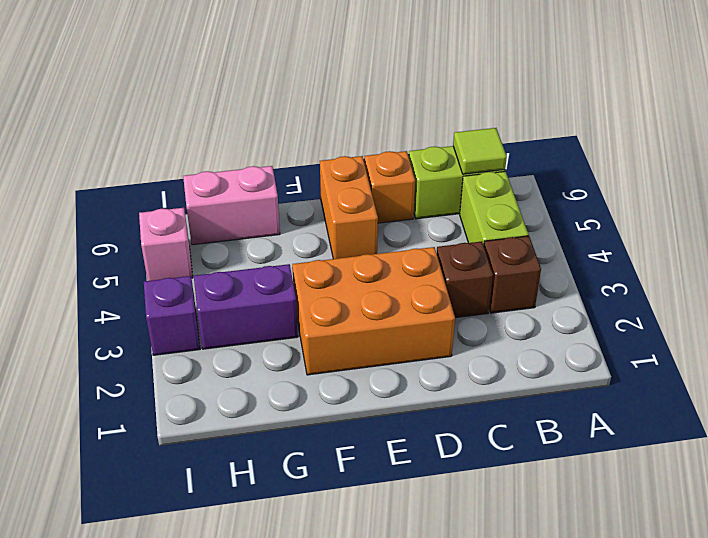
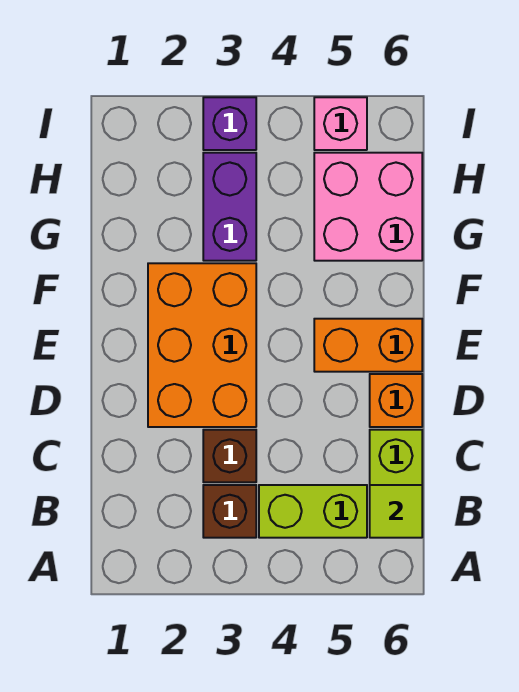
pink 1x2 brick [183,166,280,245] -> pink 2x2 brick [314,153,422,261]

